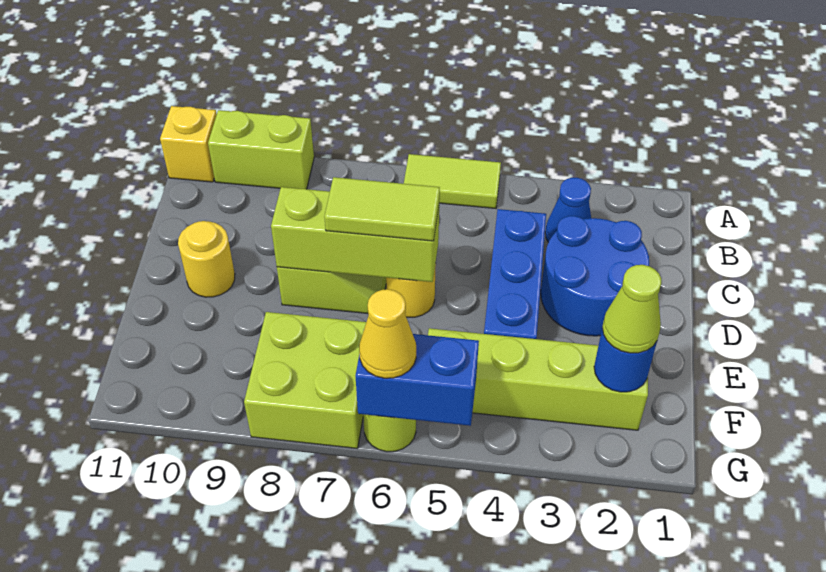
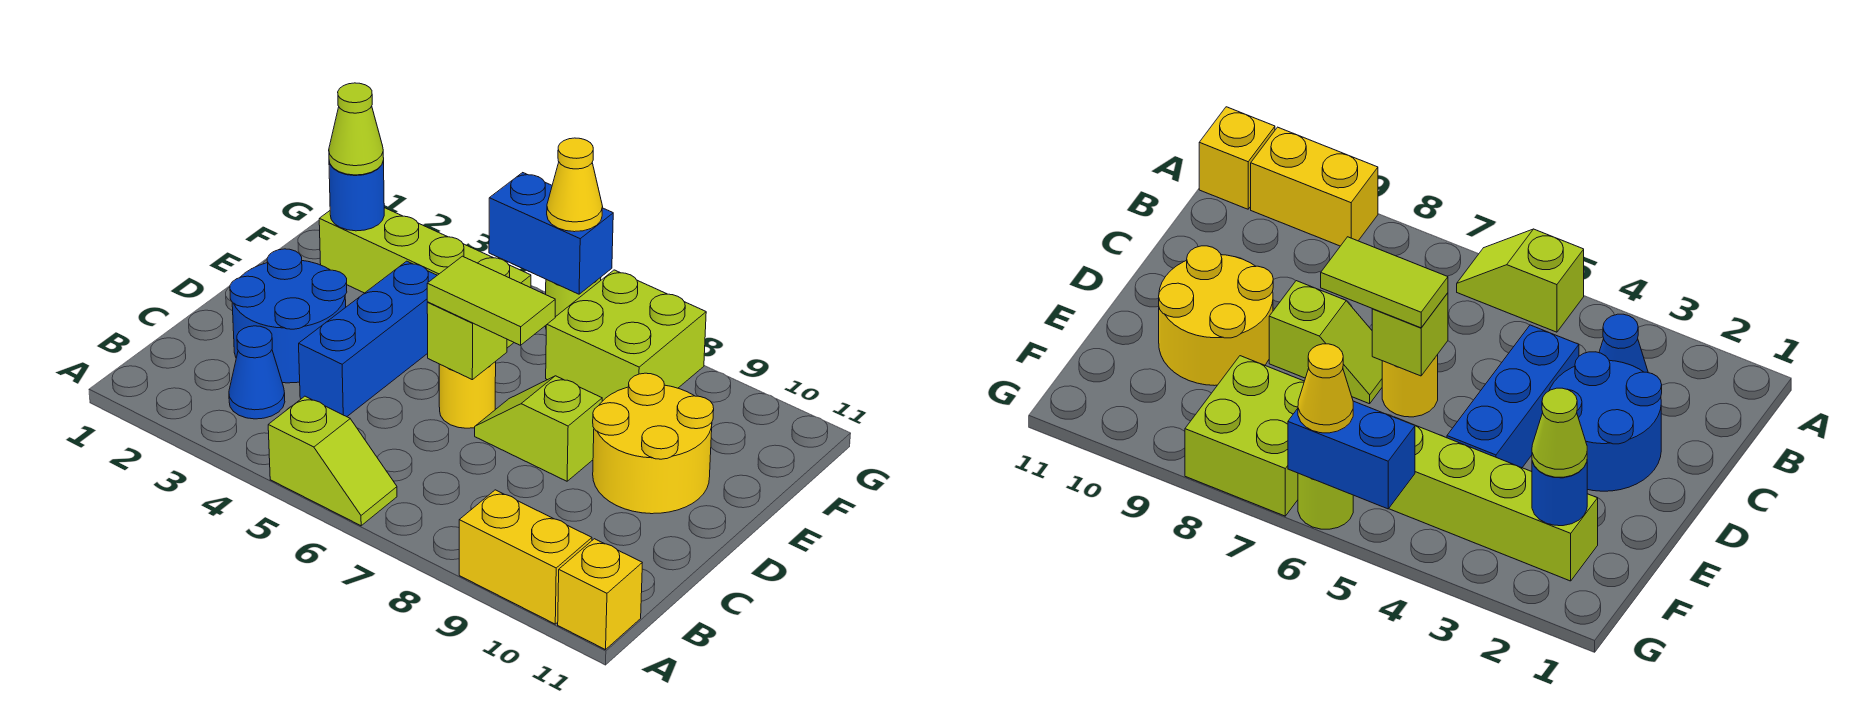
lime 1x2 tile [404,154,501,208] -> lime 1x2 slope [268,396,397,526]
lime 1x2 brick [208,110,314,189] -> yellow 1x2 brick [459,490,592,624]
lime 1x3 brick [271,187,439,282] -> lime 1x1 brick [427,302,507,380]
yellow 1x1 round brick [178,221,235,297] -> yellow 2x2 round brick [593,373,714,514]

